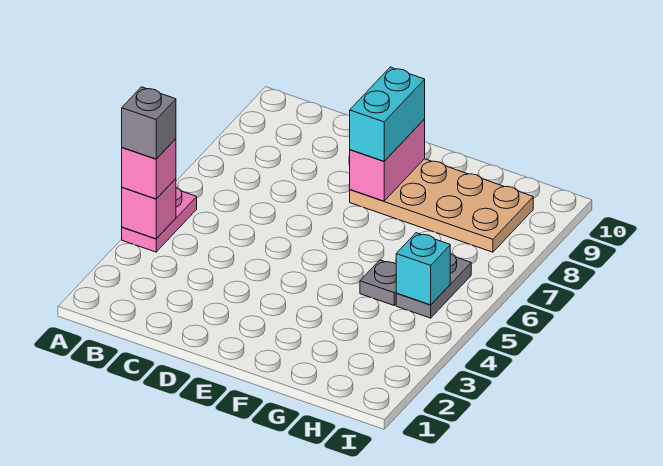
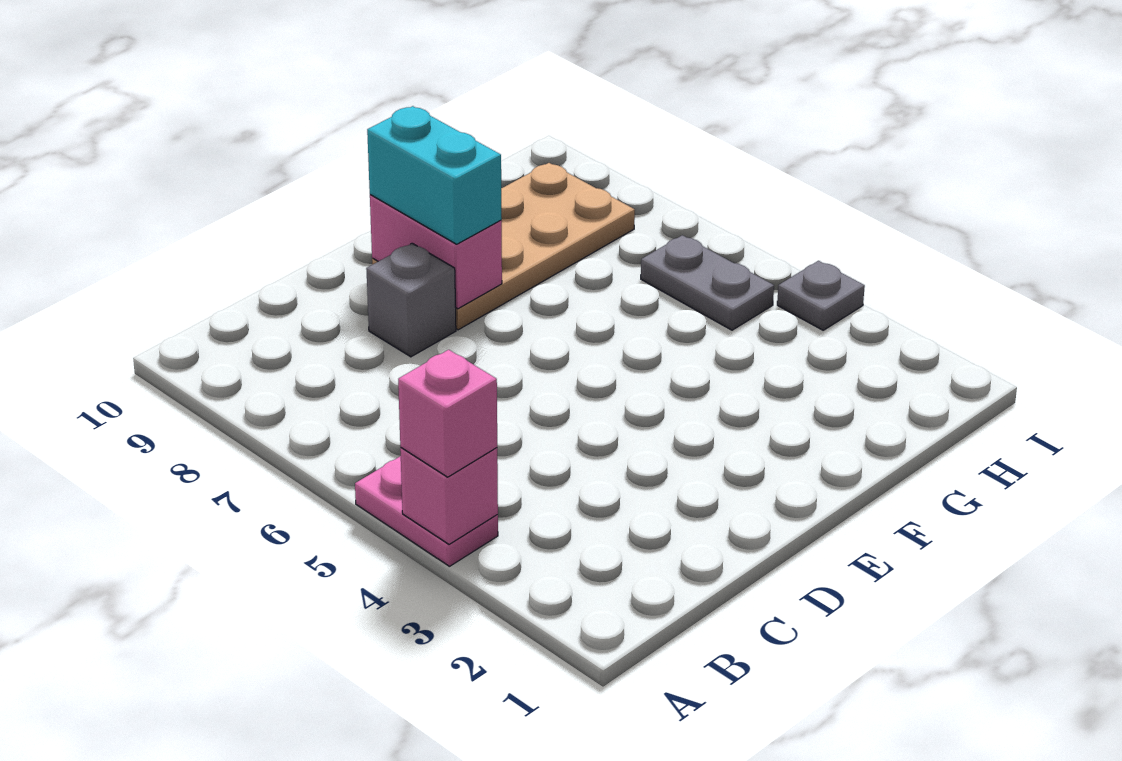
grey 1x1 brick [122,87,176,159] -> grey 1x1 brick moved to [366,243,456,357]
grey 1x1 plate [360,260,396,305] -> grey 1x1 plate moved to [777,261,865,330]
cyan 1x1 brick [396,233,450,305] -> none

